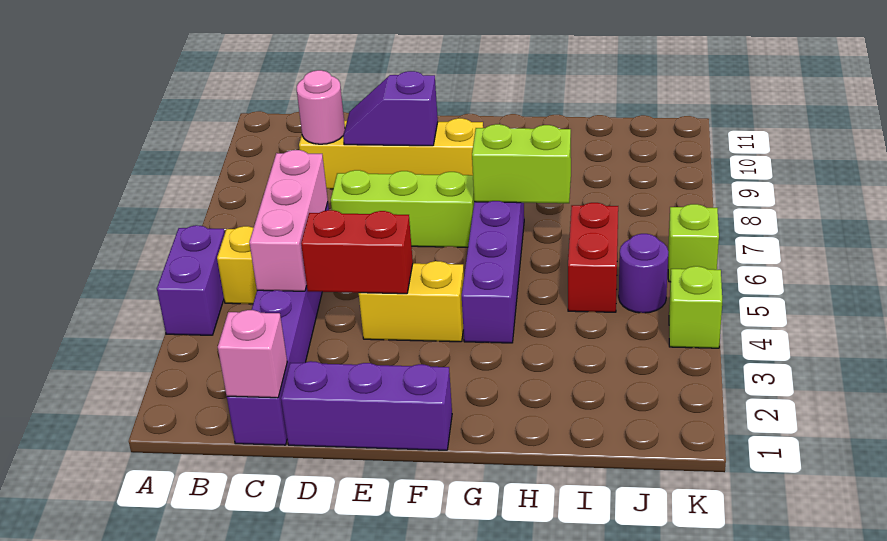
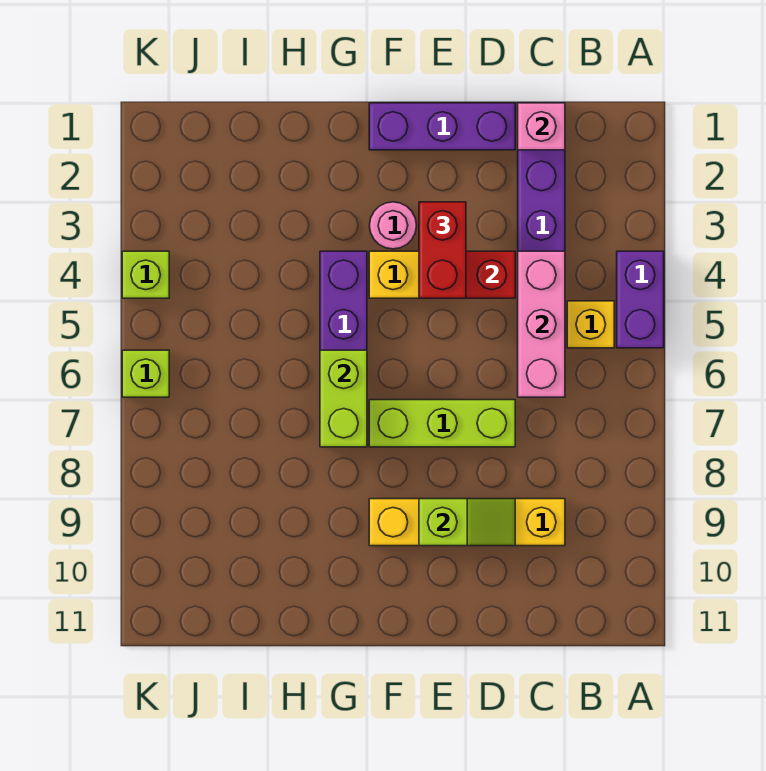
pink 1x1 round brick [297,70,345,144] -> pink 1x1 round brick moved to [370,202,416,249]
purple 1x2 slope [343,71,438,146] -> lime 1x2 slope [419,499,515,546]
lime 1x2 brick [472,124,571,203] -> lime 1x2 brick turned to [320,350,367,447]
red 1x2 brick [568,203,618,312] -> red 1x2 brick moved to [419,202,466,298]
purple 1x1 round brick [619,234,668,313] -> none

